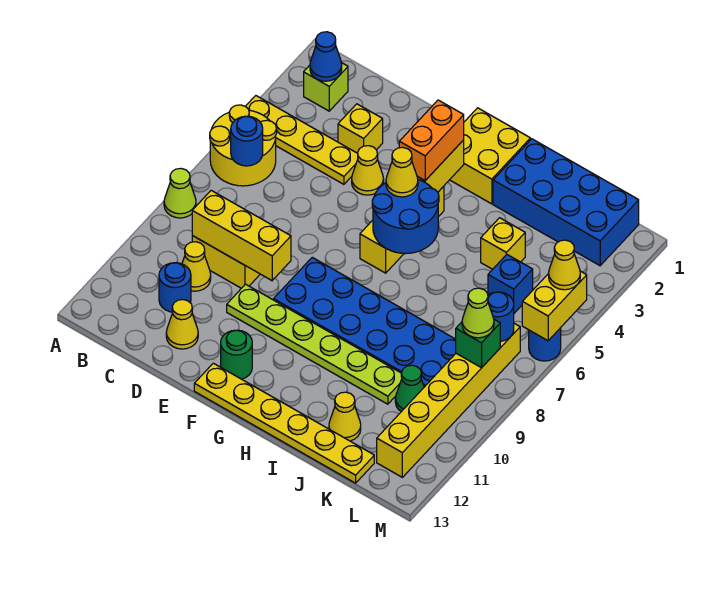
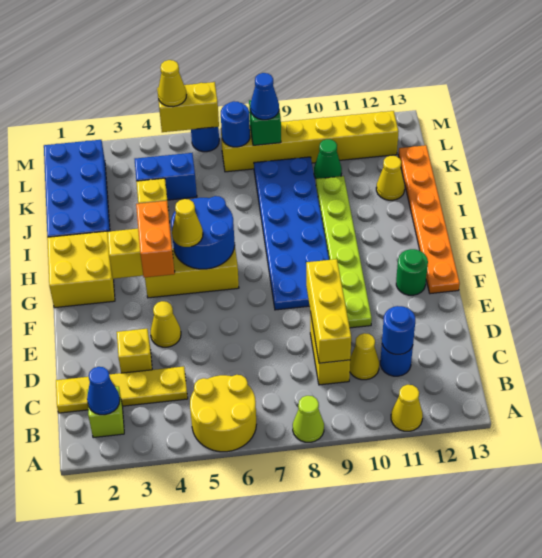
yellow 1x4 plate [245,96,358,184] -> yellow 1x4 plate turned to [56,366,188,413]
blue 1x1 round brick [231,116,263,166] -> blue 1x1 round brick moved to [382,306,415,354]
yellow 1x1 cone [166,300,198,349] -> yellow 1x1 cone moved to [391,385,423,431]
yellow 1x6 plate [194,363,374,483] -> orange 1x6 plate [398,145,460,294]
orange 1x2 brick [399,100,464,181] -> orange 1x2 brick turned to [136,201,175,278]
blue 1x1 brick [488,255,533,313] -> blue 1x2 brick [135,153,197,200]
lime 1x1 cone [462,288,494,338] -> blue 1x1 cone [250,73,279,120]

